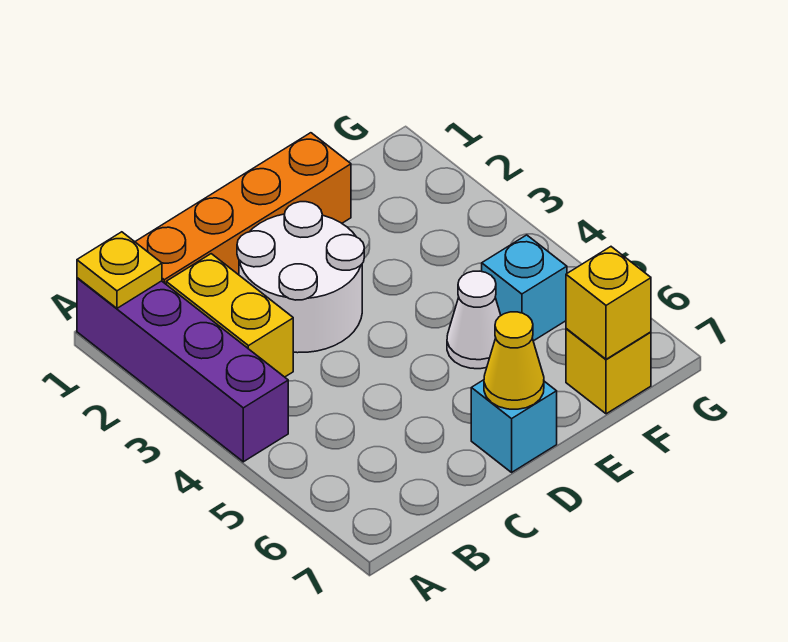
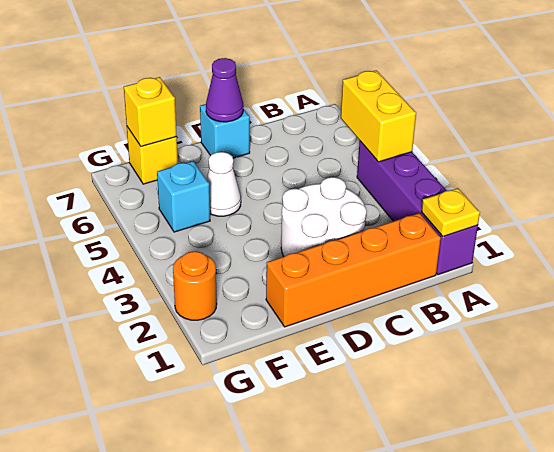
yellow 1x2 brick [166,254,293,377] -> yellow 1x2 brick moved to [341,70,416,162]
yellow 1x1 cone [484,312,544,409] -> purple 1x1 cone [206,58,243,122]
none -> orange 1x1 round brick [173,251,217,320]

